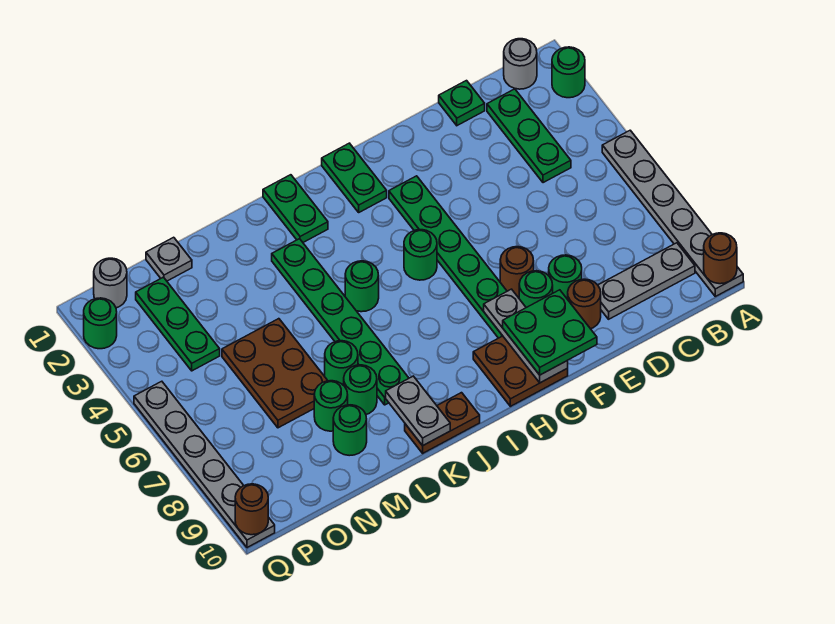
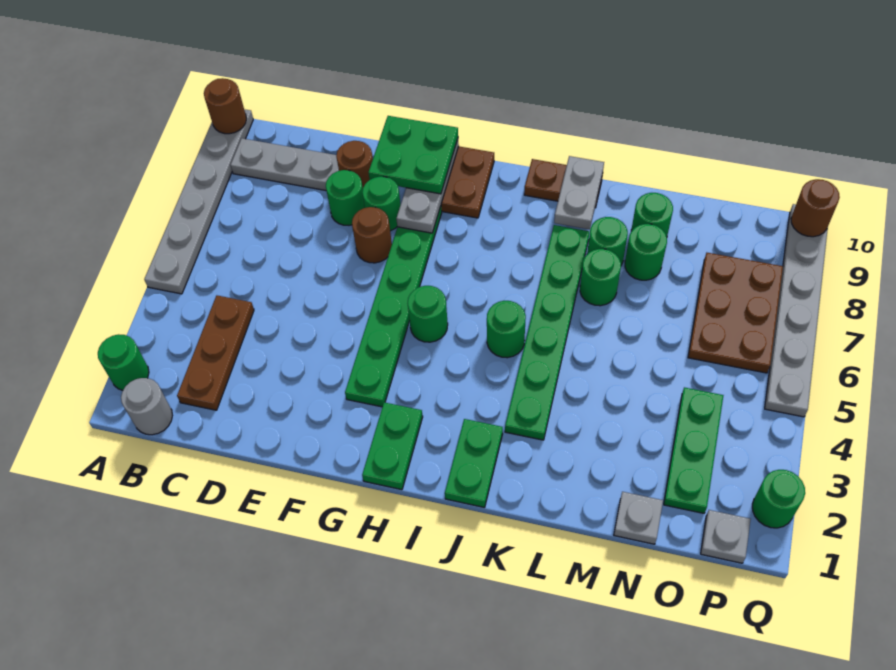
green 1x3 plate [487,89,571,183] -> brown 1x3 plate [177,296,254,410]
green 1x1 plate [439,81,485,126] -> none
brown 2x3 plate [222,319,328,428] -> brown 2x3 plate moved to [688,253,783,373]
grey 1x1 round brick [94,258,127,308] -> grey 1x1 plate [701,510,751,563]

